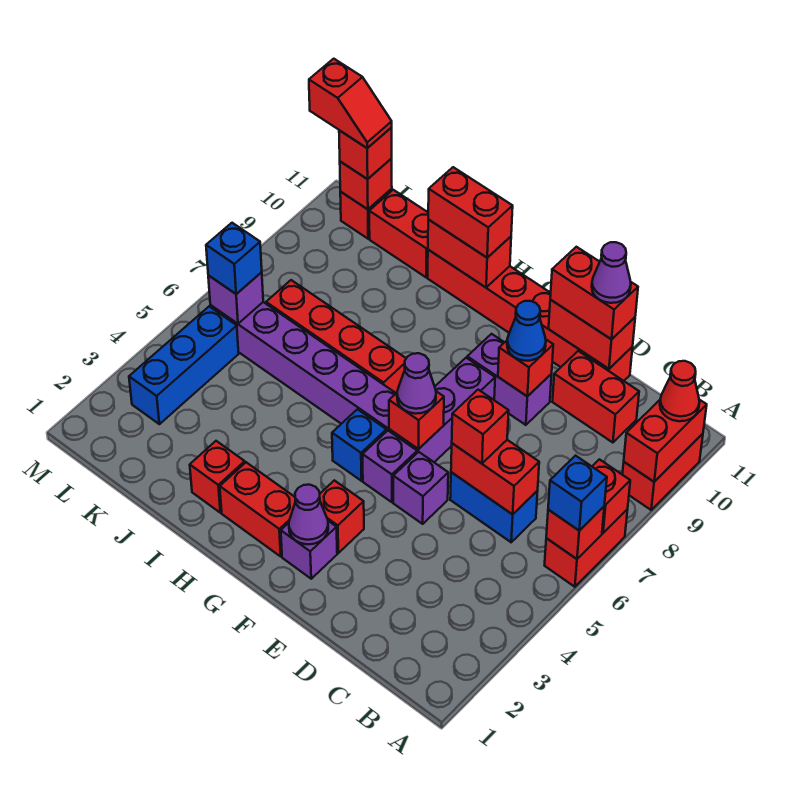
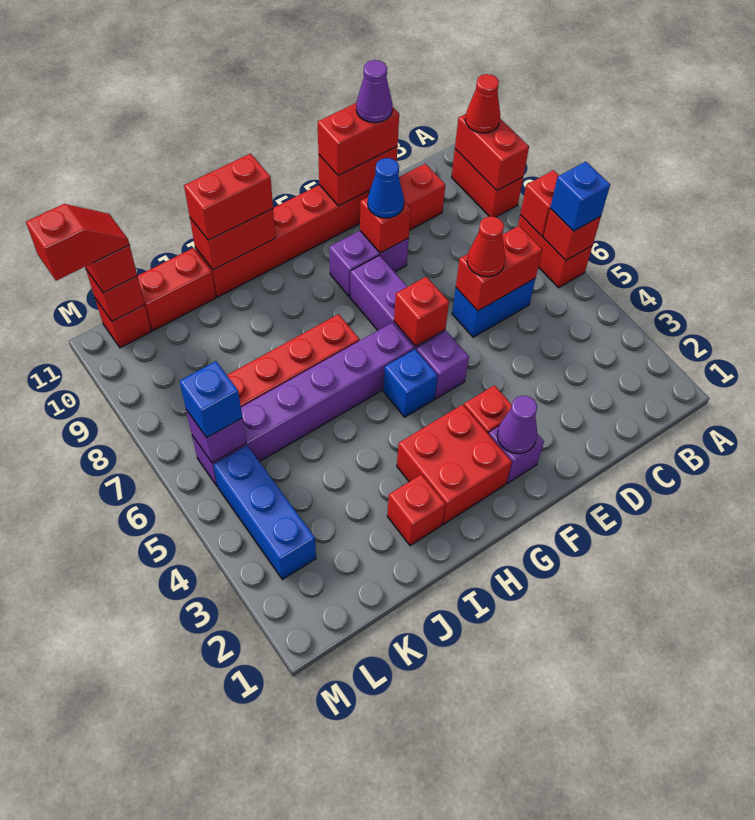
red 1x1 brick [452,390,509,463] -> red 1x1 cone [467,216,505,277]
purple 1x1 brick [393,452,448,524] -> none
purple 1x1 cone [397,353,436,414] -> none
red 1x2 brick [220,462,296,556] -> red 2x2 brick [397,404,512,524]

